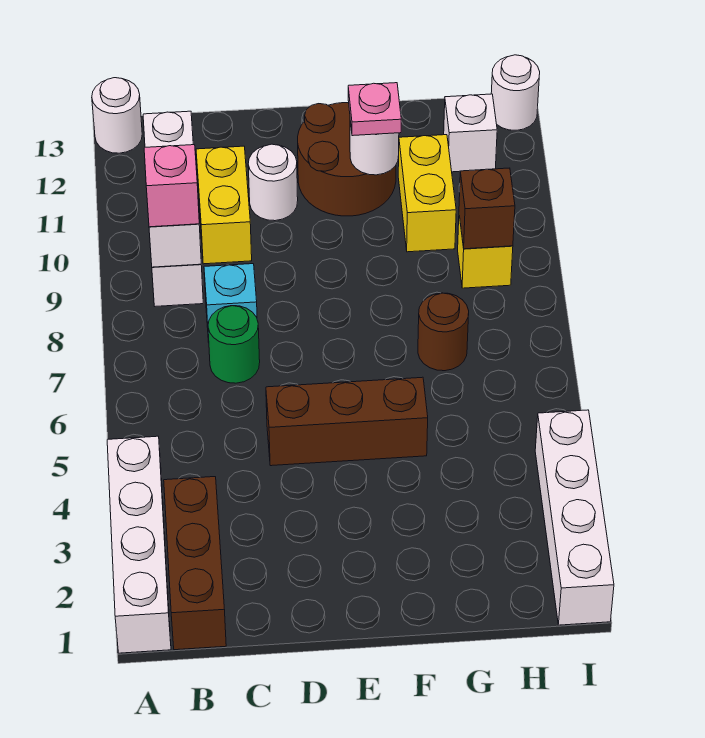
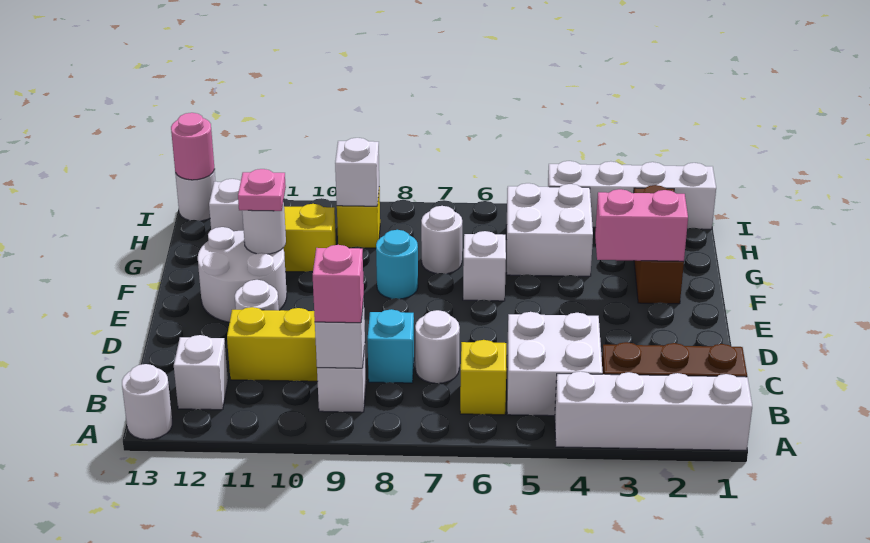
none -> white 2x2 brick [507,312,603,416]
none -> yellow 1x1 brick [460,340,506,415]
green 1x1 round brick [208,306,260,383] -> white 1x1 round brick [415,310,460,383]
brown 1x3 brick [266,377,428,466] -> brown 1x3 brick moved to [634,185,684,304]
brown 2x2 round brick [298,103,396,216] -> white 2x2 round brick [198,227,287,322]
none -> pink 1x2 brick [595,189,688,261]
none -> white 1x1 brick [463,231,506,301]
none -> cyan 1x1 round brick [376,230,418,299]
none -> white 2x2 brick [506,183,593,276]
brown 1x1 round brick [418,293,469,371] -> white 1x1 round brick [421,206,462,274]
brown 1x1 brick [459,168,515,249] -> white 1x1 brick [335,138,379,206]
none -> pink 1x1 round brick [171,113,215,180]

